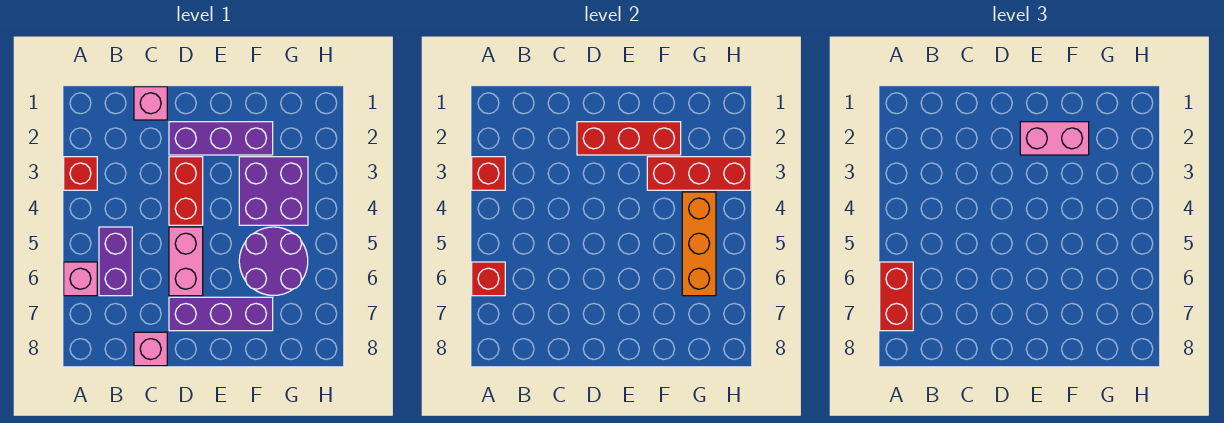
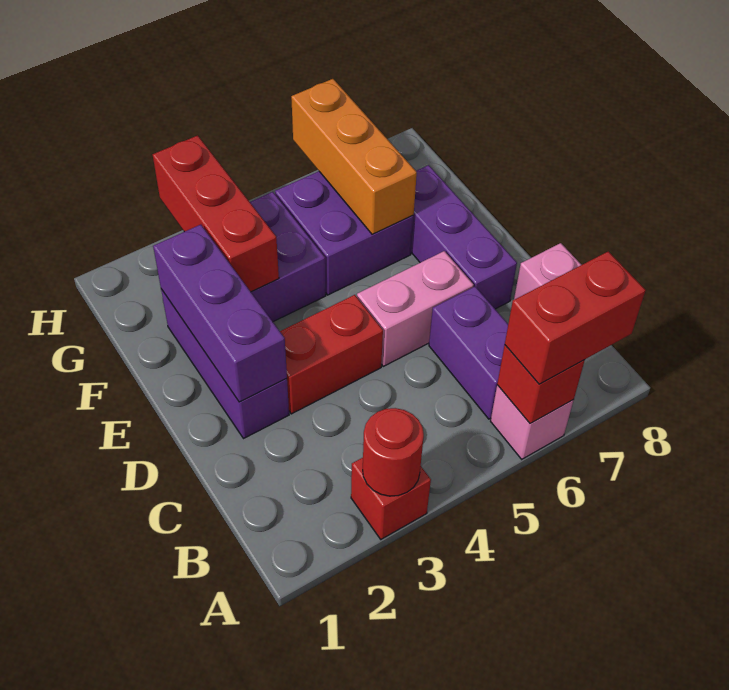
red 1x1 brick [472,157,505,190] -> red 1x1 round brick [363,408,424,496]
purple 1x2 brick [99,227,132,296] -> purple 1x2 brick turned to [429,287,508,419]
pink 1x1 brick [134,87,167,120] -> none
red 1x3 brick [577,122,681,155] -> purple 1x3 brick [153,225,287,402]
pink 1x2 brick [1020,122,1089,155] -> none
purple 2x2 round brick [239,227,308,296] -> purple 2x2 brick [275,171,414,295]
orange 1x3 brick [682,192,716,296] -> orange 1x3 brick turned to [291,79,417,235]

